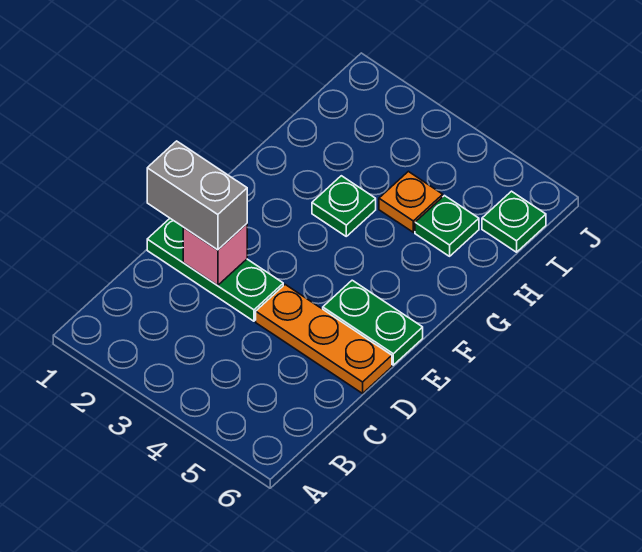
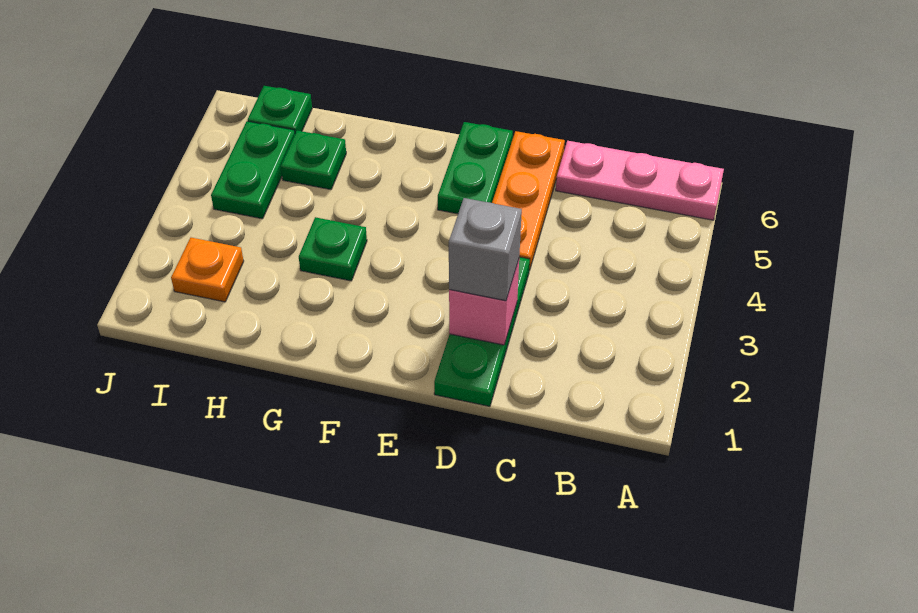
none -> pink 1x3 plate [556,141,724,220]
grey 1x2 brick [147,141,247,250] -> grey 1x1 brick [449,198,522,301]
orange 1x1 plate [379,171,443,232] -> orange 1x1 plate moved to [171,238,244,302]
none -> green 1x2 plate [211,121,295,219]

